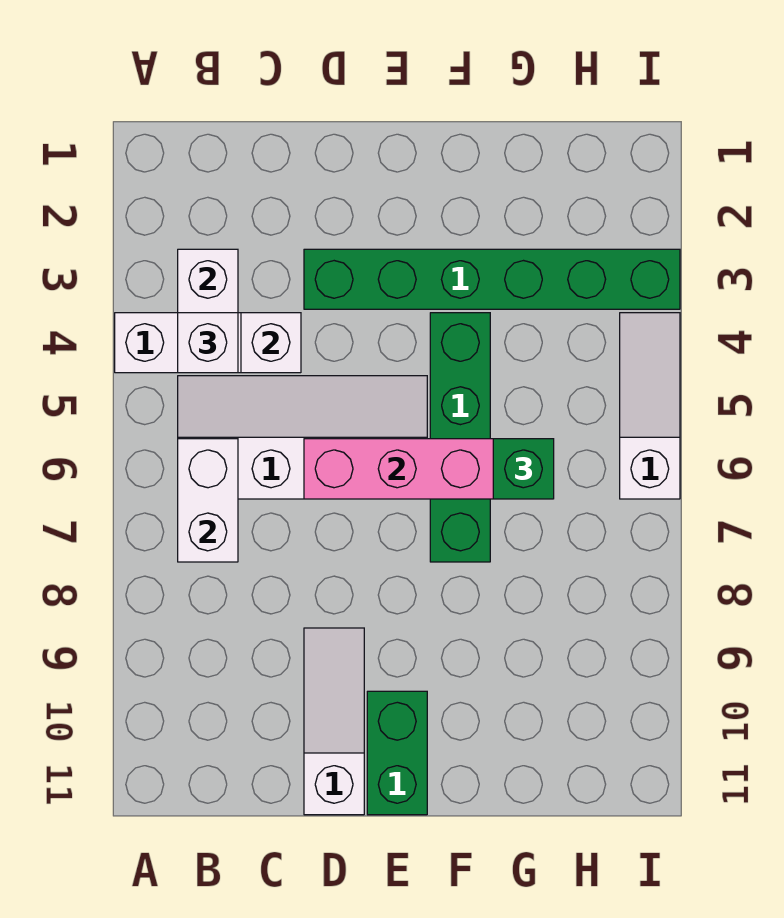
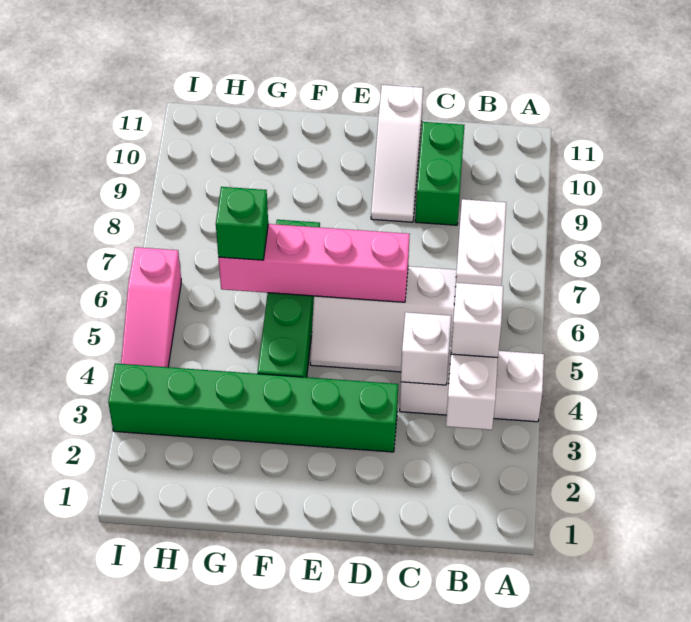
green 1x2 brick [367,691,427,815] -> green 1x2 brick moved to [415,122,464,225]
white 1x3 slope [620,313,680,499] -> pink 1x3 slope [121,247,181,367]

